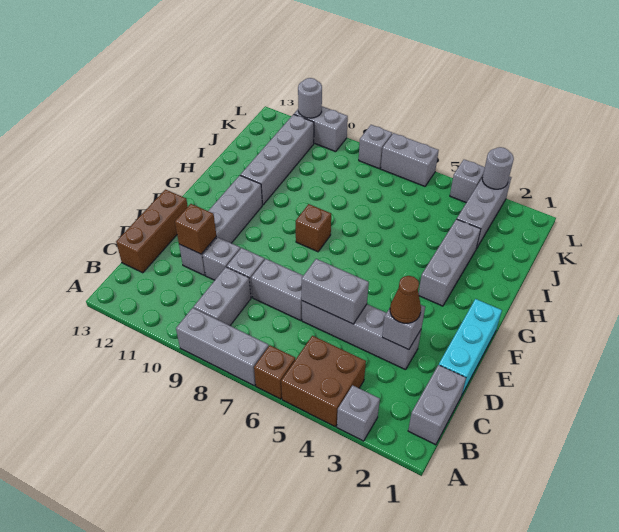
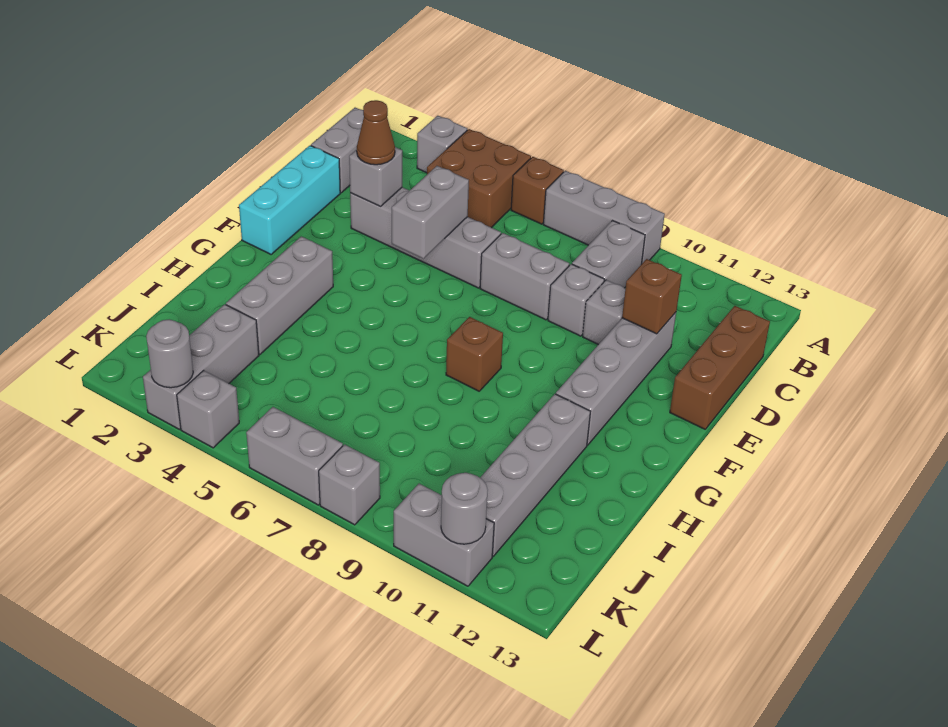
grey 1x2 brick [302,259,369,324] -> grey 1x2 brick turned to [392,166,469,259]

